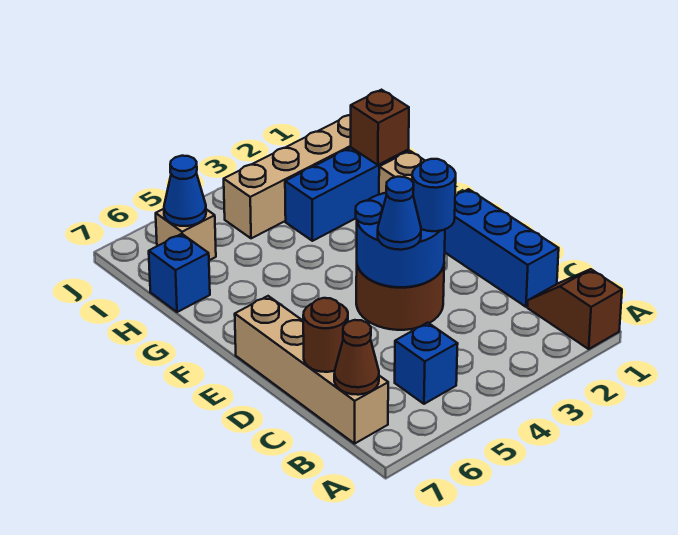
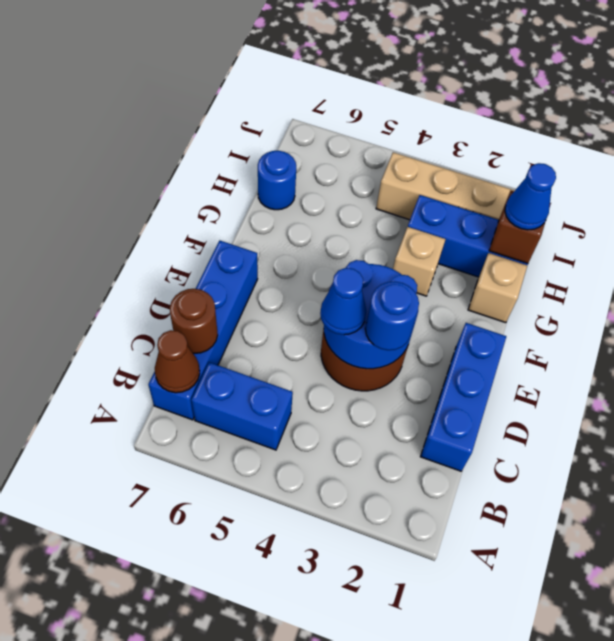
brown 1x2 slope [528,269,622,349] -> none
blue 1x1 brick [395,323,458,404] -> blue 1x2 brick [191,362,293,450]
tan 1x4 brick [235,296,388,444] -> blue 1x4 brick [148,241,258,420]
blue 1x1 brick [149,234,210,312] -> blue 1x1 round brick [258,151,296,210]
tan 1x1 brick [156,209,216,260] -> tan 1x1 brick moved to [393,227,446,296]
blue 1x1 cone [164,156,206,226] -> blue 1x1 cone moved to [505,163,556,230]

